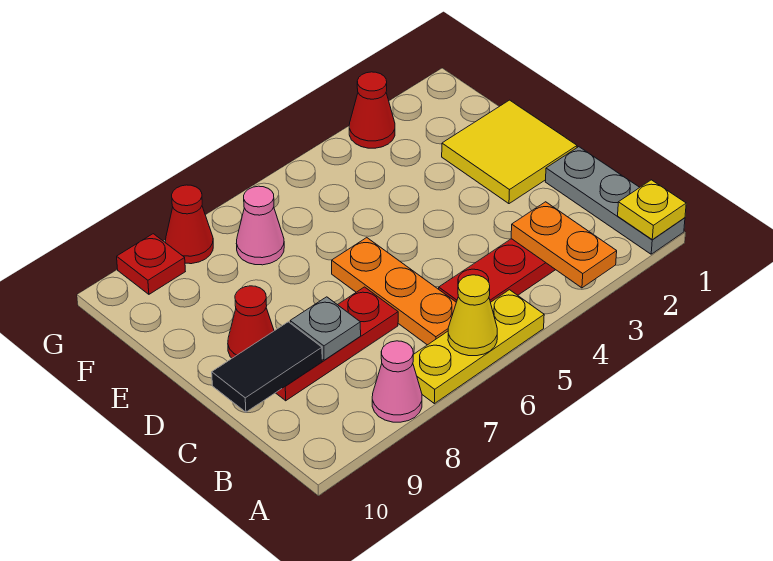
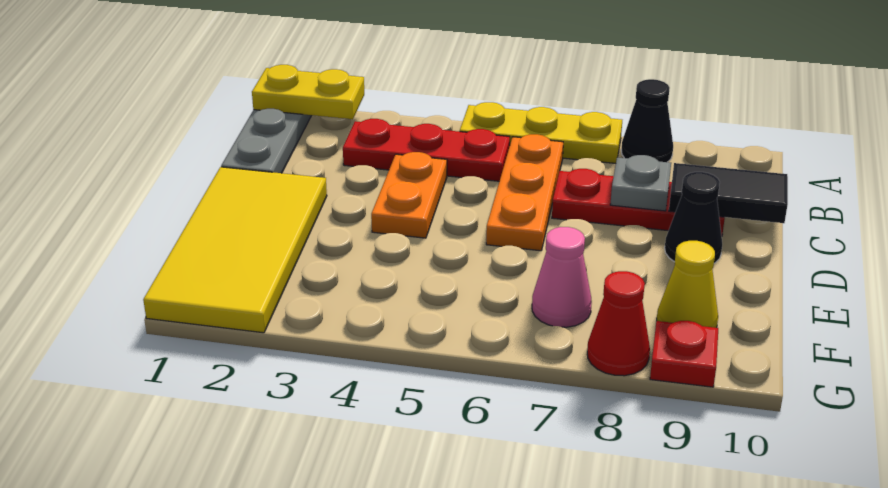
yellow 1x1 plate [618,180,686,240] -> yellow 1x2 plate [252,65,364,119]
orange 1x2 plate [511,202,617,288] -> orange 1x2 plate moved to [371,152,447,238]
yellow 1x1 cone [448,275,497,356] -> yellow 1x1 cone moved to [657,241,718,328]
pink 1x1 cone [372,341,422,422] -> black 1x1 cone [621,79,673,162]
yellow 2x2 tile [442,100,577,204] -> yellow 2x4 tile [143,167,327,333]
red 1x1 cone [228,286,274,358] -> black 1x1 cone [665,172,722,263]
red 1x1 cone [349,72,395,148] -> none

